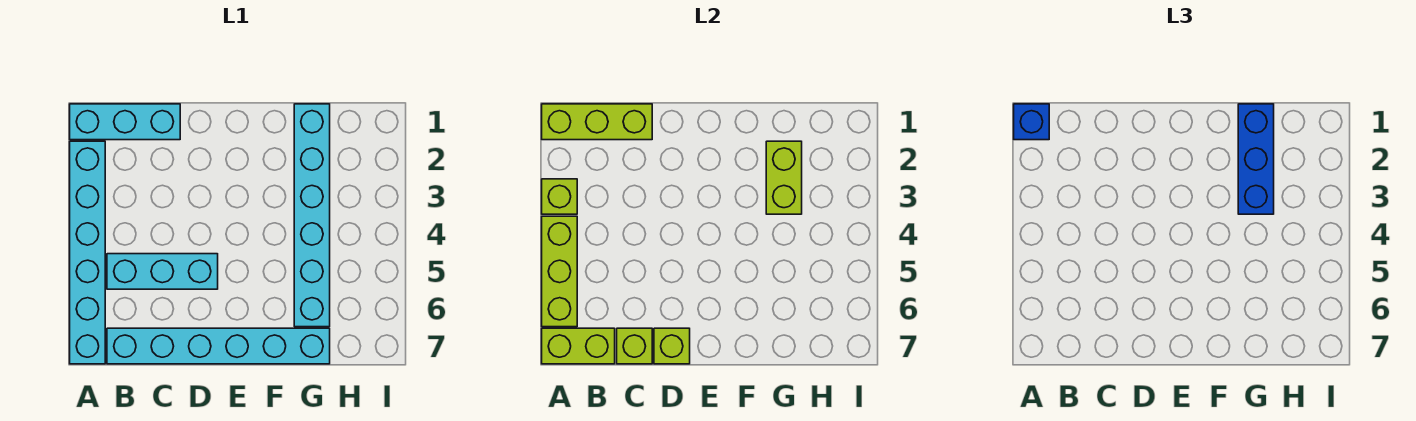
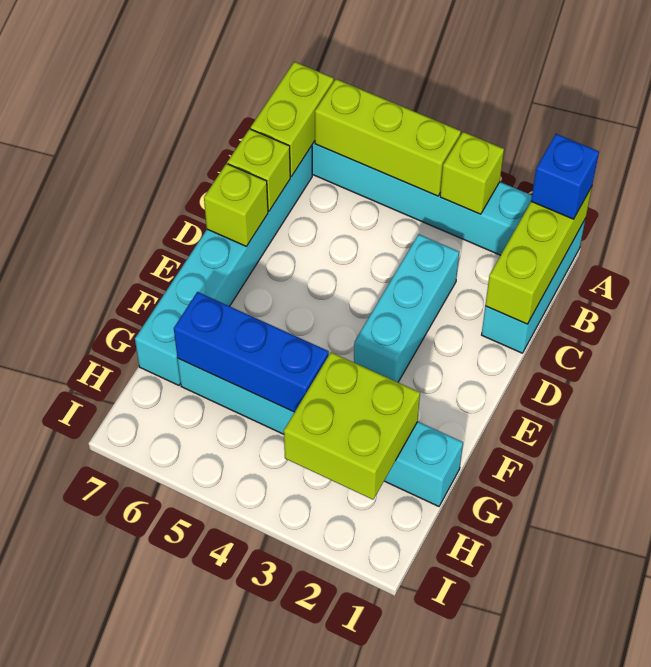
cyan 1x3 brick [107,254,218,289] -> cyan 1x3 brick moved to [354,234,459,382]
blue 1x3 brick [1238,104,1274,214] -> blue 1x3 brick moved to [174,292,329,412]
lime 1x2 brick [766,141,802,214] -> lime 2x2 brick [284,352,420,500]

